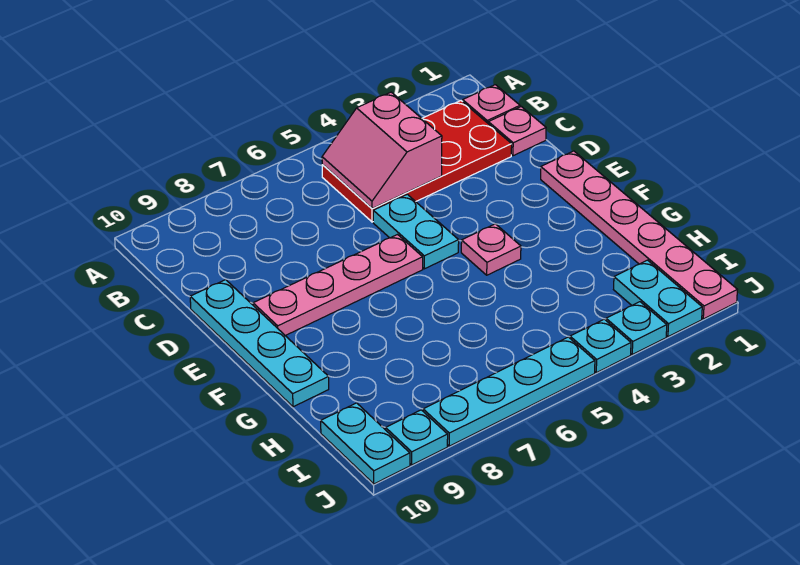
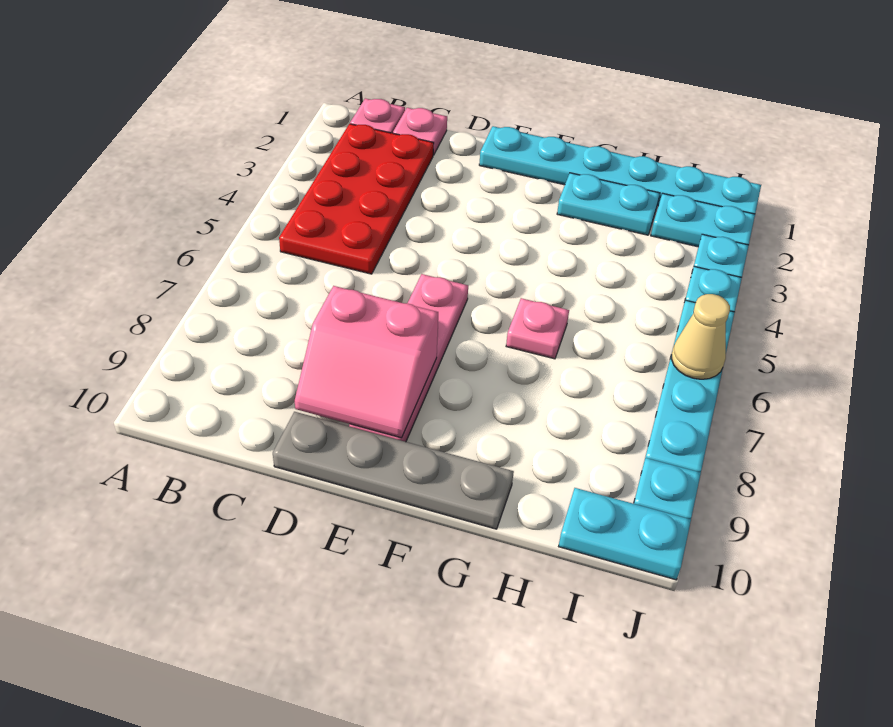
pink 2x2 slope [322,92,442,209] -> pink 2x2 slope moved to [295,286,438,438]
cyan 1x2 plate [373,194,459,269] -> cyan 1x2 plate moved to [557,173,660,235]
cyan 1x4 plate [190,280,329,407] -> grey 1x4 plate [273,412,514,529]
pink 1x6 plate [541,151,737,319] -> cyan 1x6 plate [479,126,761,214]
pink 1x1 plate [461,224,521,275] -> pink 1x1 plate moved to [506,298,569,359]
none -> tan 1x1 cone [671,294,730,379]

